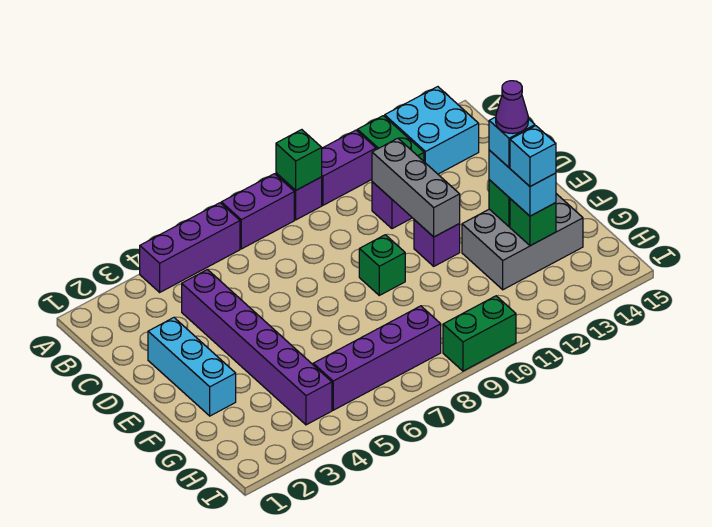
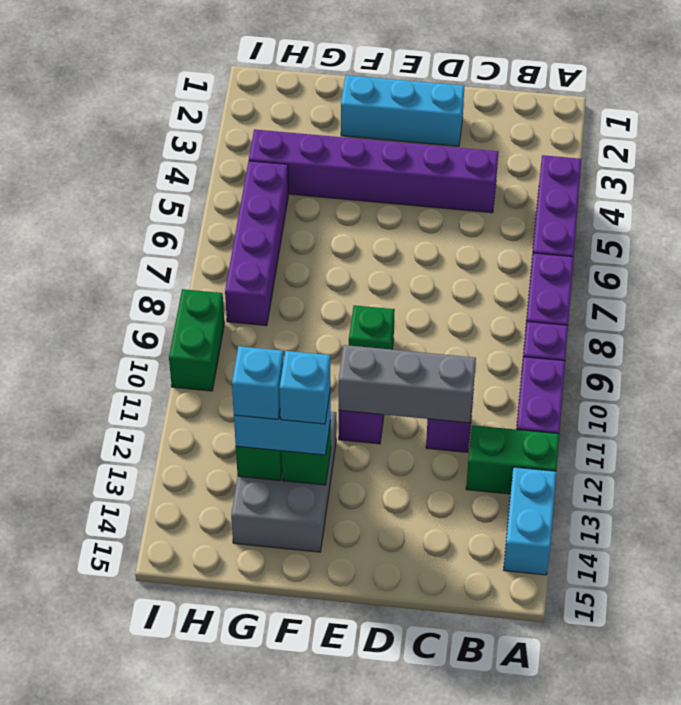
green 1x1 brick [276,130,322,190] -> none
cyan 2x2 brick [385,87,479,174] -> cyan 1x2 brick [504,467,556,575]
purple 1x1 cone [496,81,528,134] -> none

